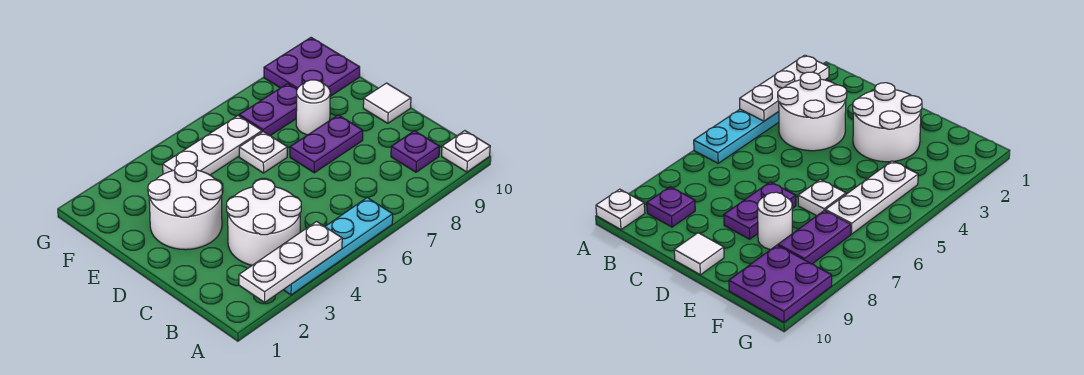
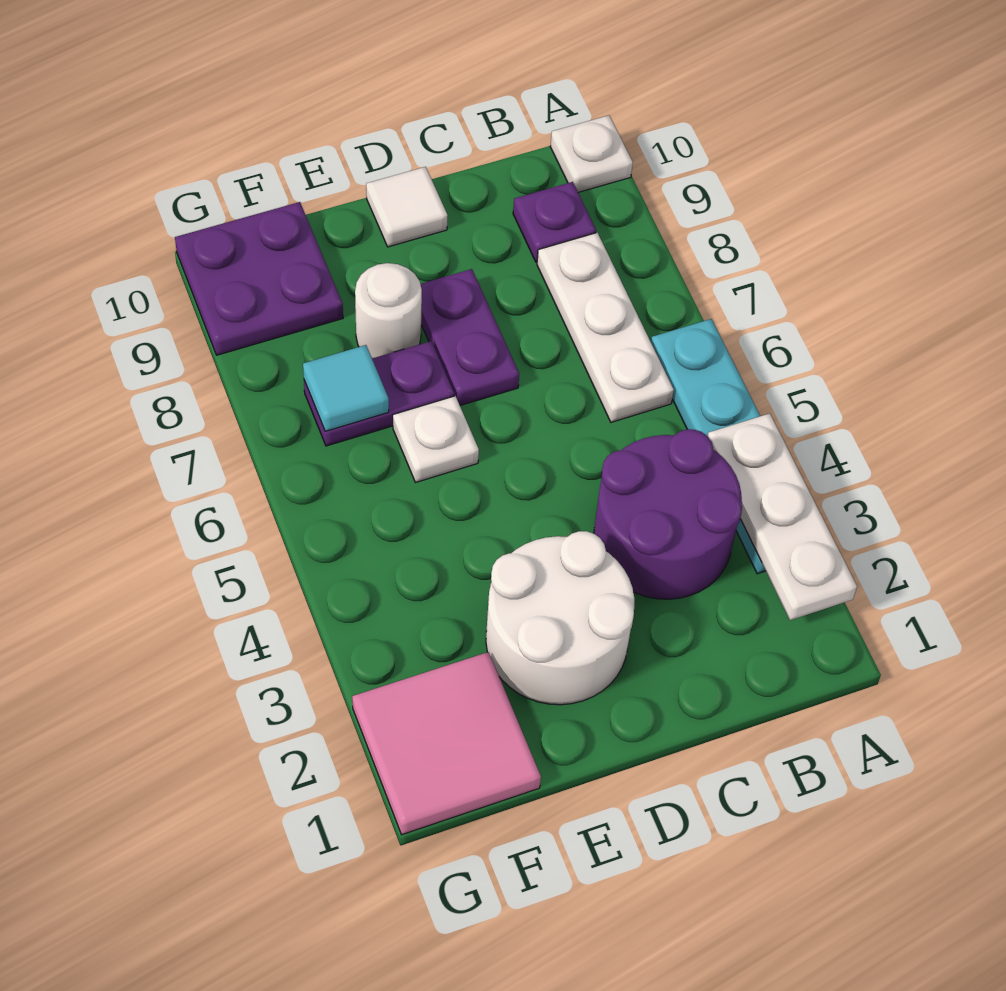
white 2x2 round brick [227,179,301,265] -> purple 2x2 round brick [594,429,742,599]
none -> pink 2x2 tile [352,652,541,835]
white 1x3 plate [163,116,262,175] -> white 1x3 plate moved to [537,233,674,422]
purple 1x2 plate [239,84,297,136] -> purple 1x2 plate turned to [304,341,454,446]
none -> cyan 1x1 tile [303,345,389,431]

